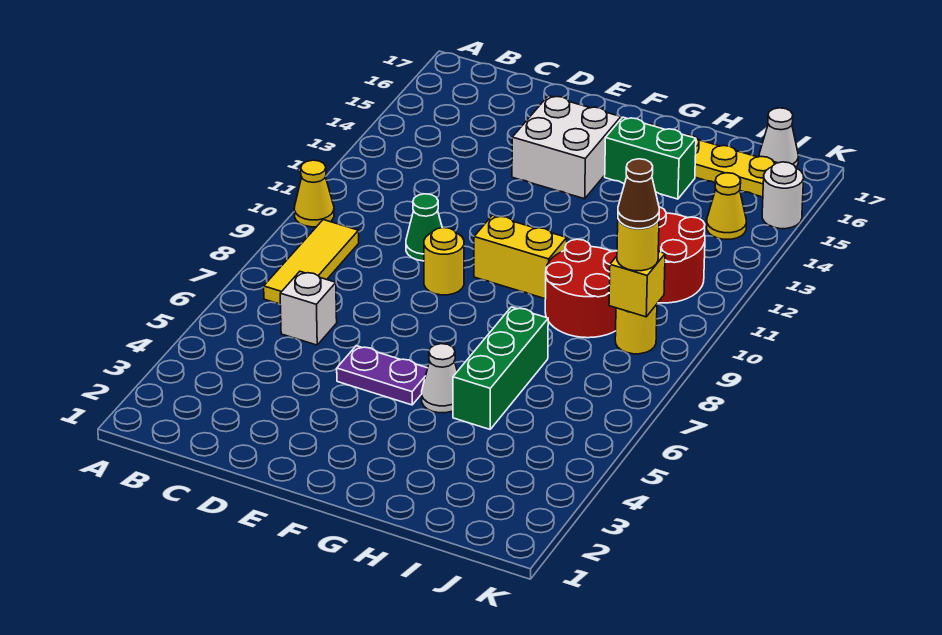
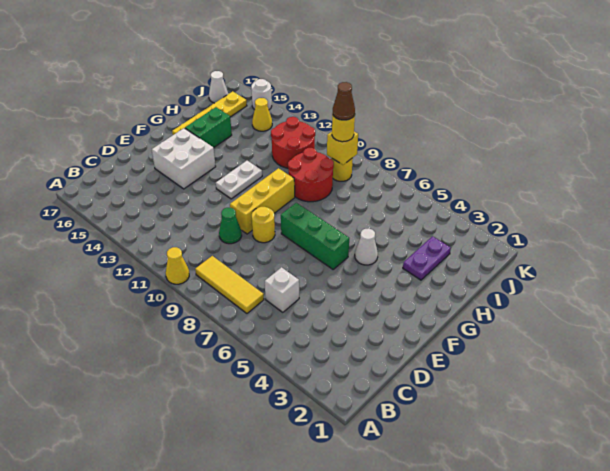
purple 1x2 plate [337,346,428,405] -> purple 1x2 plate moved to [403,236,451,280]
yellow 1x2 brick [474,215,567,299] -> yellow 1x3 brick [230,168,295,234]
none -> white 1x2 plate [216,161,262,199]
green 1x3 brick [453,307,548,429] -> green 1x3 brick moved to [281,203,349,269]

